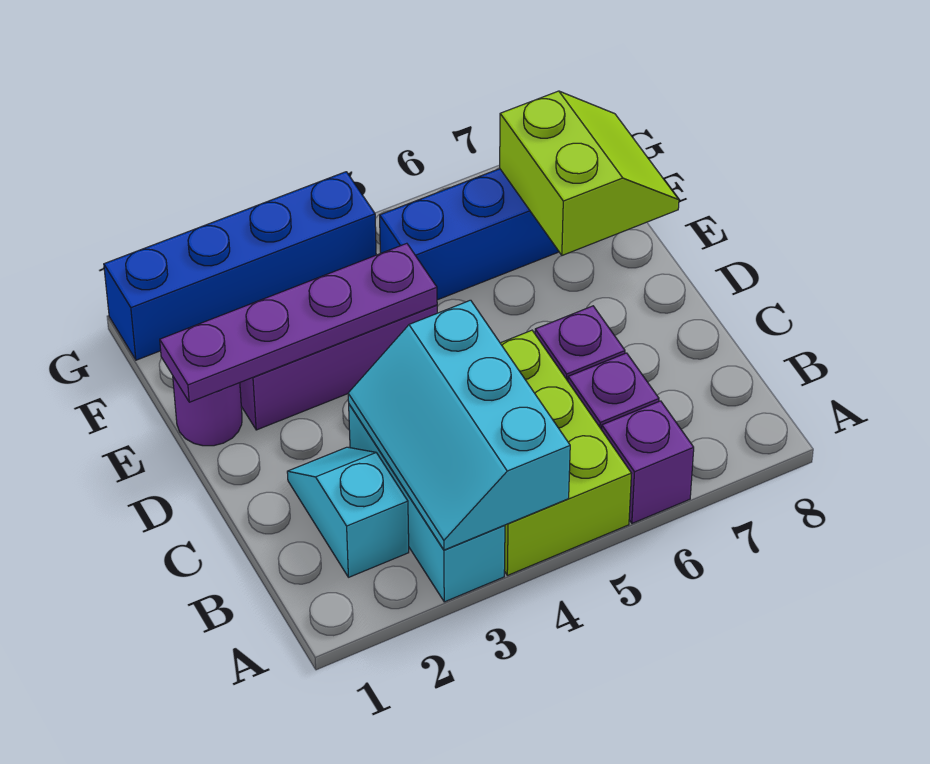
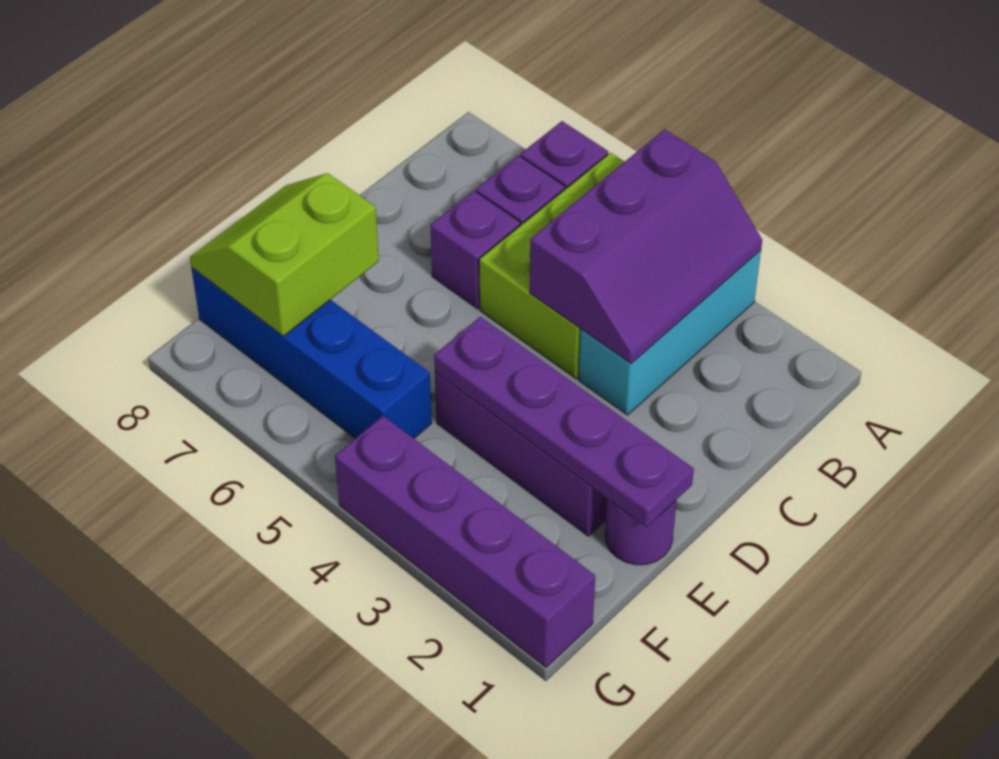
cyan 2x3 slope [348,300,570,550] -> purple 2x3 slope [530,129,762,364]
cyan 1x2 slope [287,447,409,577] -> none
blue 1x4 brick [104,172,376,360] -> purple 1x4 brick [335,416,595,667]

